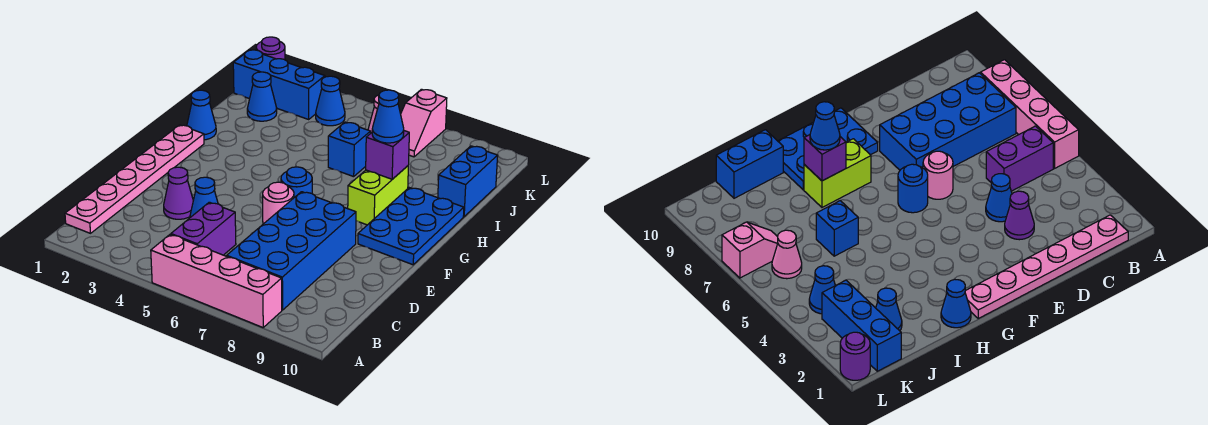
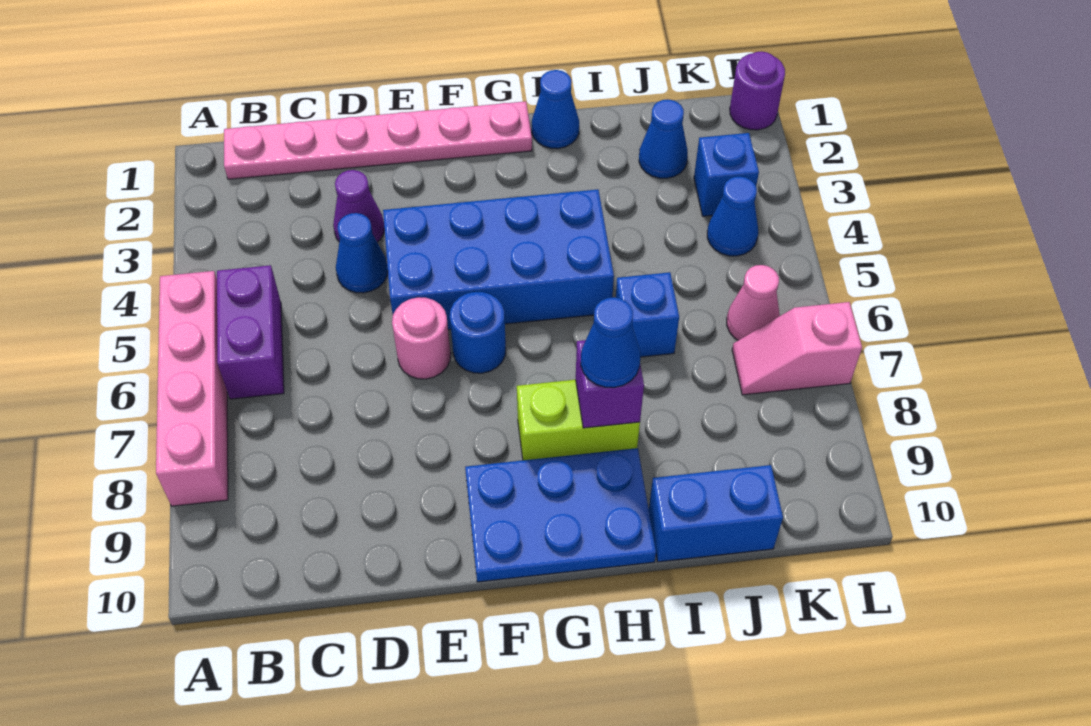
purple 1x2 brick [171,202,236,255] -> purple 1x2 brick turned to [217,265,284,399]
blue 2x4 brick [227,192,356,310] -> blue 2x4 brick moved to [383,189,614,330]
blue 1x3 brick [233,50,325,119] -> blue 1x1 brick [694,133,759,216]

